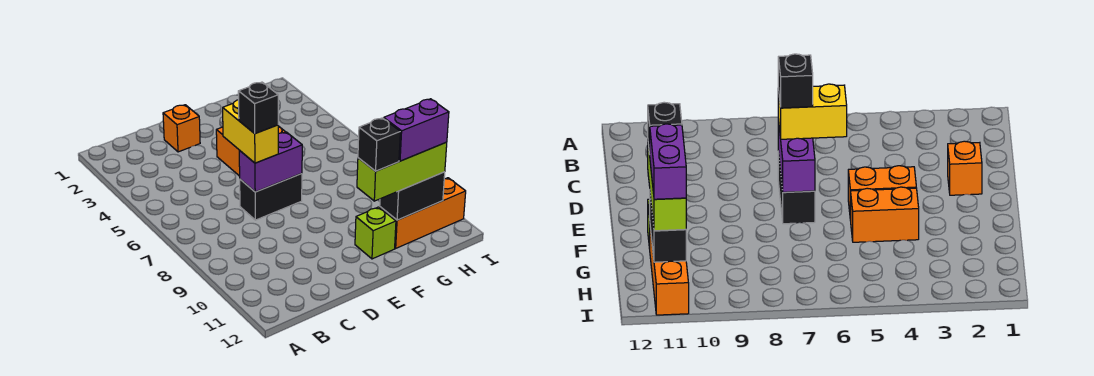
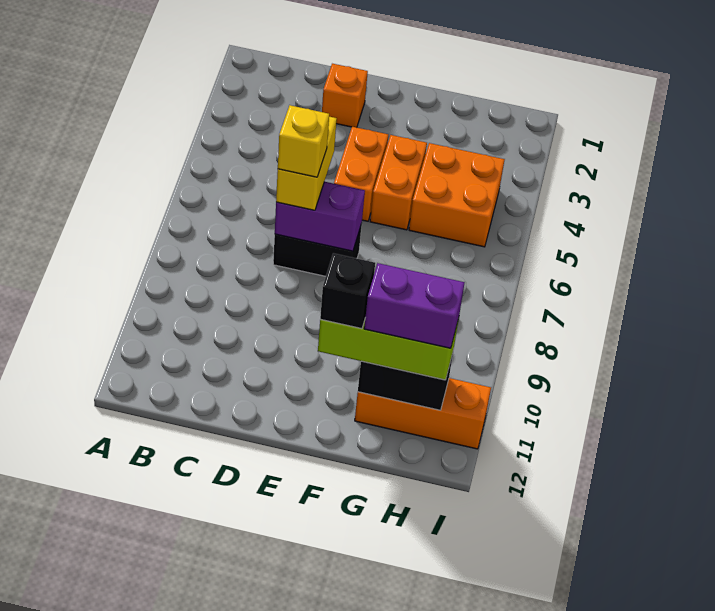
black 1x1 brick [238,82,278,134] -> yellow 1x1 brick [278,105,329,177]
lime 1x1 brick [355,207,396,259] -> none
none -> orange 2x2 brick [409,143,505,247]

